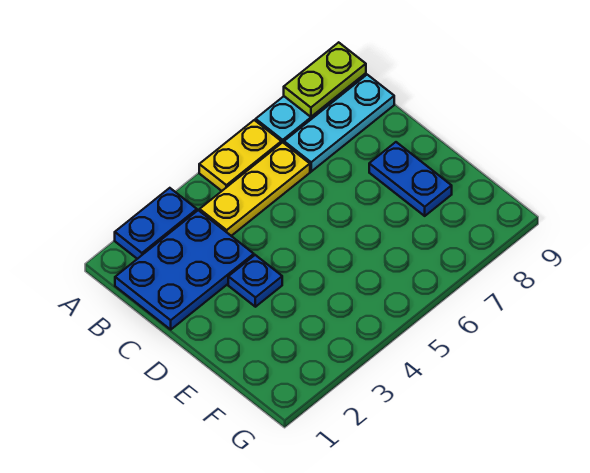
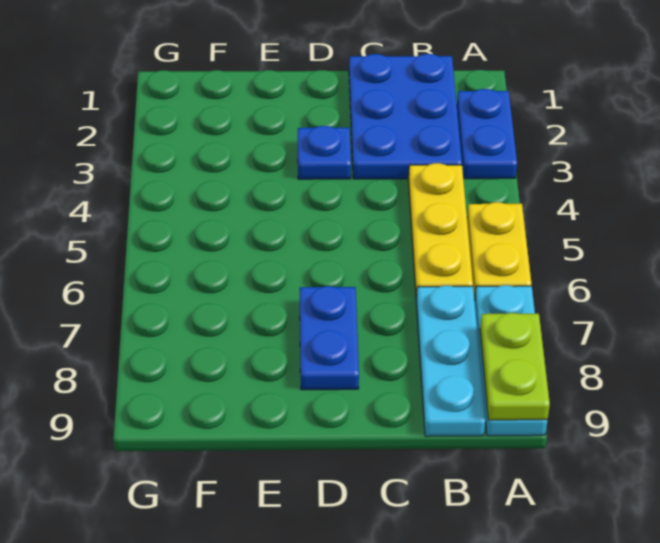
blue 1x2 plate [369,142,452,216] -> blue 1x2 plate turned to [300,286,359,390]

